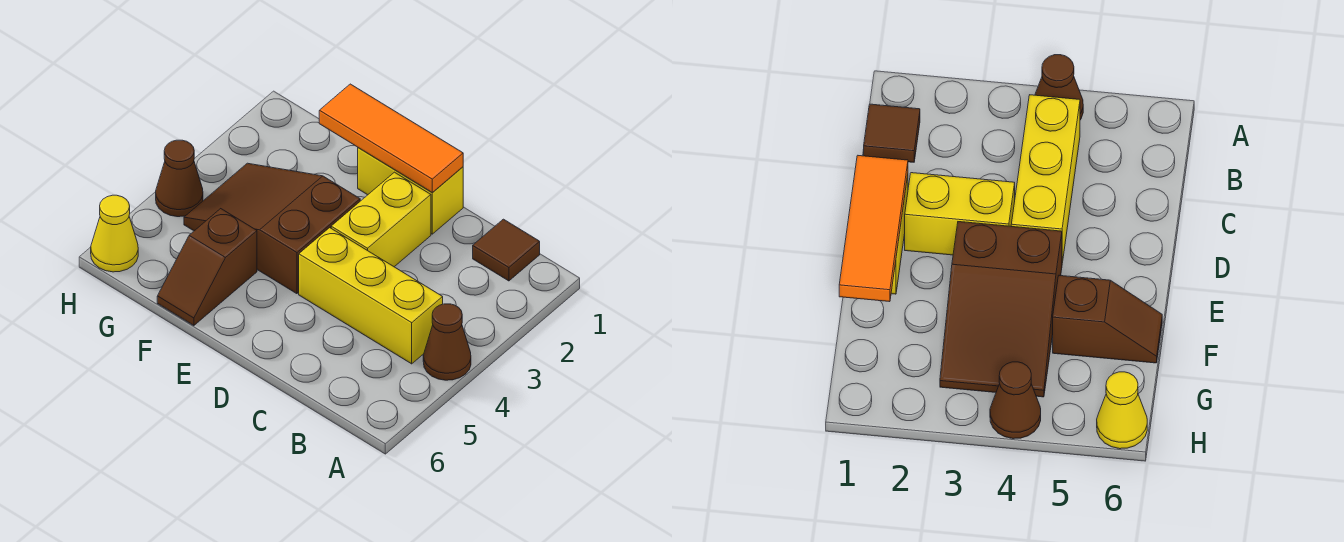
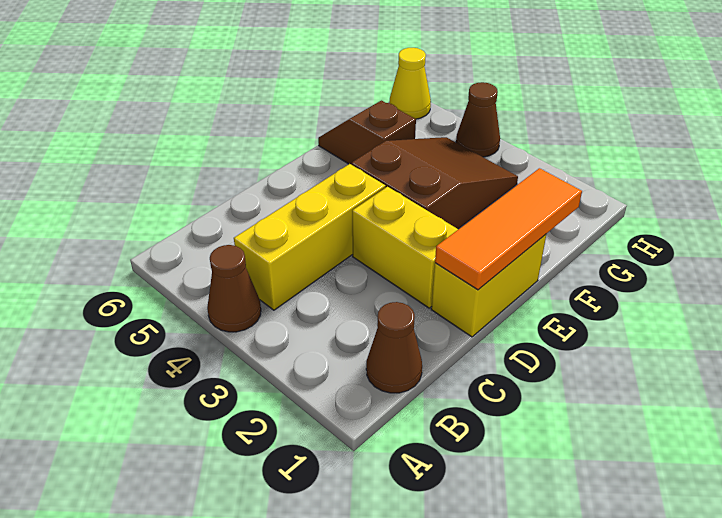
brown 1x1 tile [473,219,540,281] -> brown 1x1 cone [366,302,422,393]

